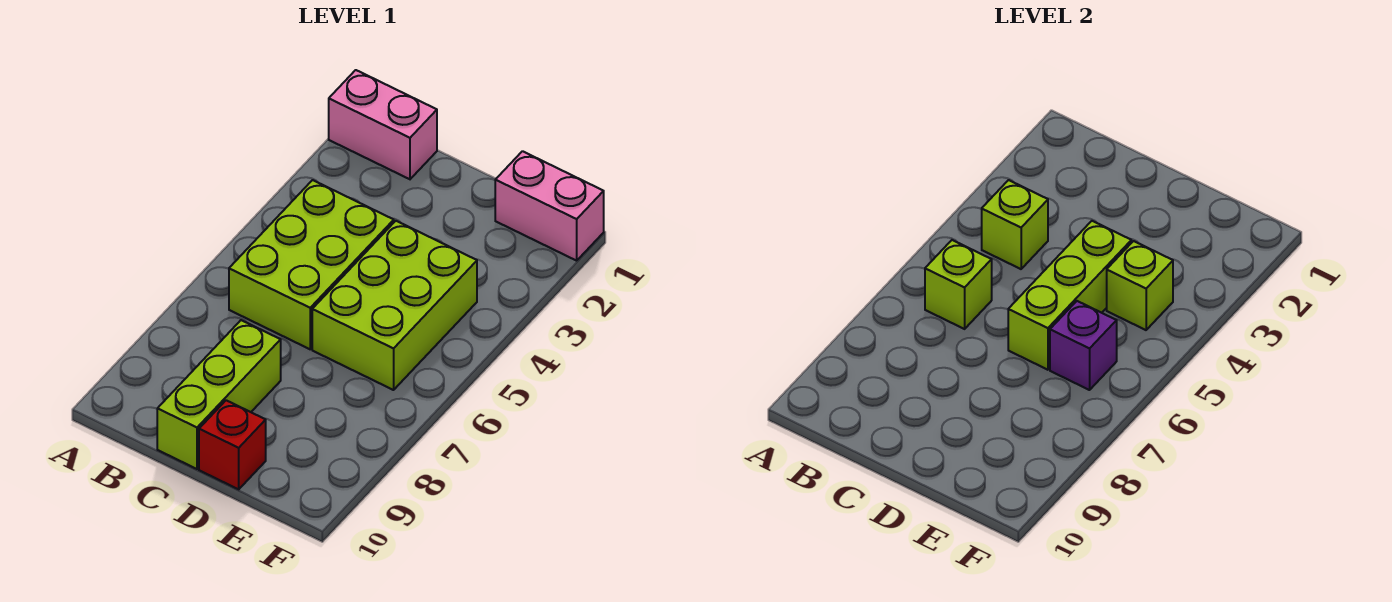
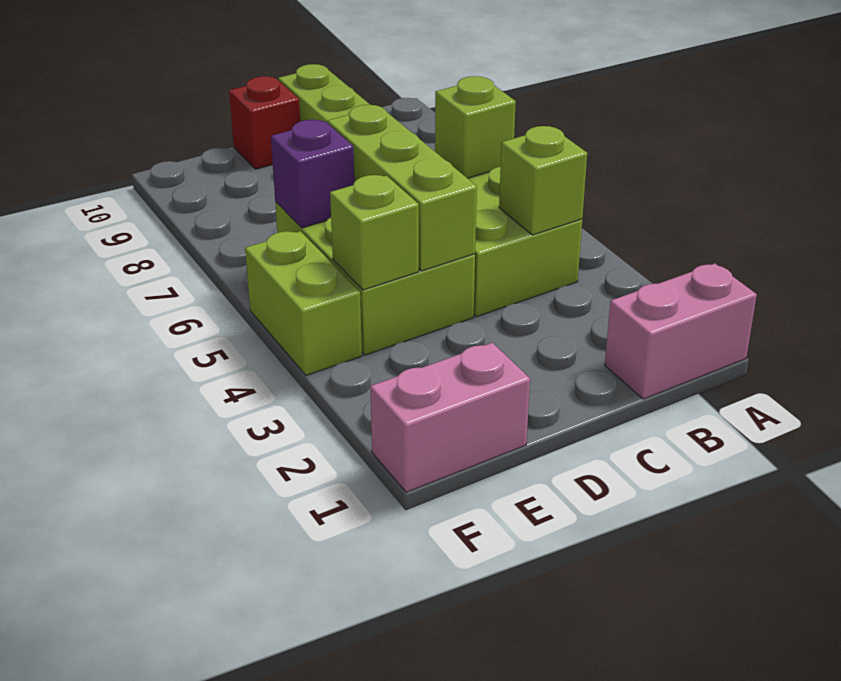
none -> lime 1x2 brick [245,231,362,375]

